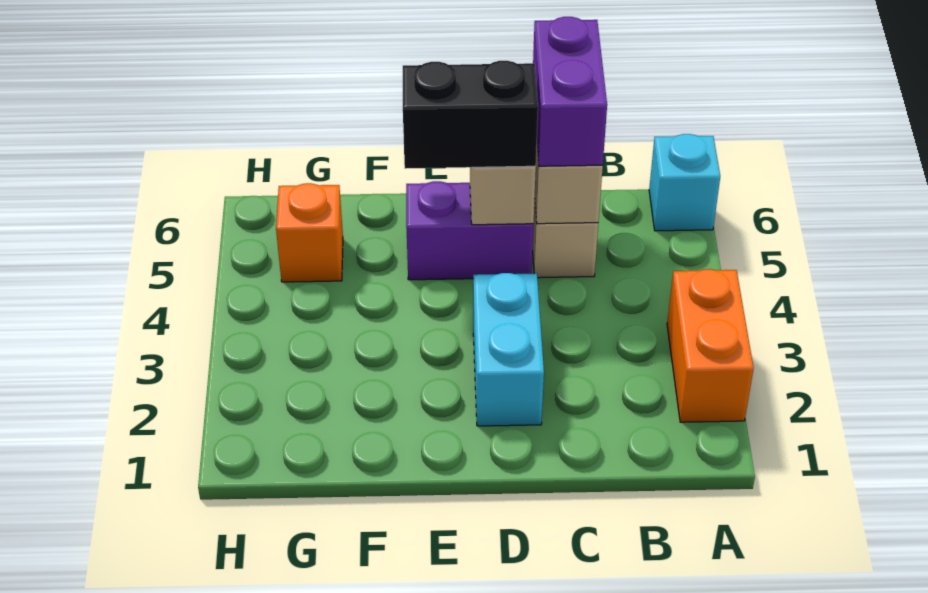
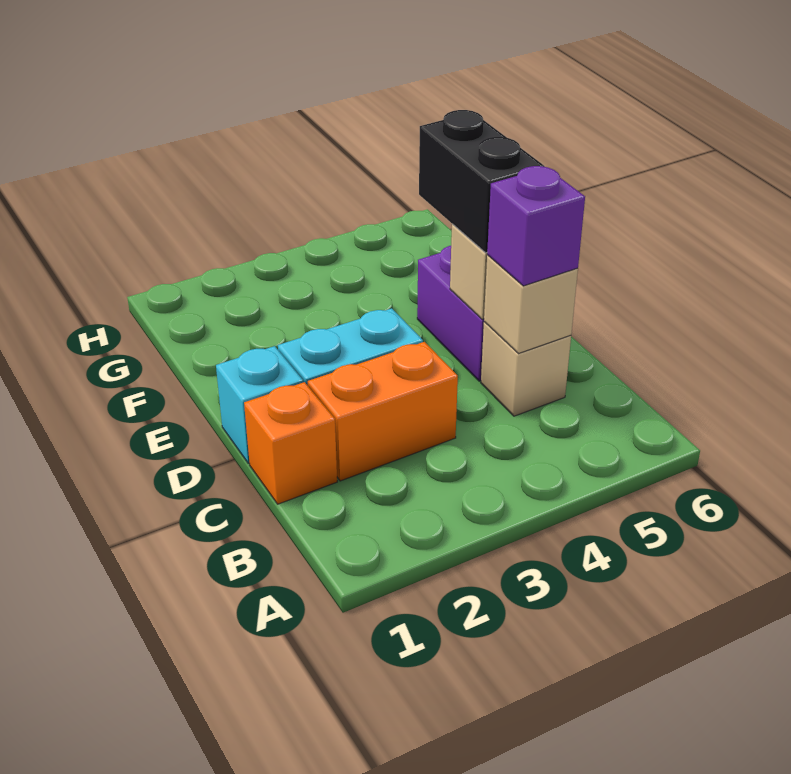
orange 1x2 brick [667,269,754,422] -> orange 1x2 brick moved to [308,342,458,481]
cyan 1x1 brick [649,134,720,231] -> cyan 1x1 brick moved to [216,346,303,463]
purple 1x2 brick [533,17,607,166] -> purple 1x1 brick [487,166,585,286]
orange 1x1 brick [276,183,343,282] -> orange 1x1 brick moved to [244,382,337,504]

